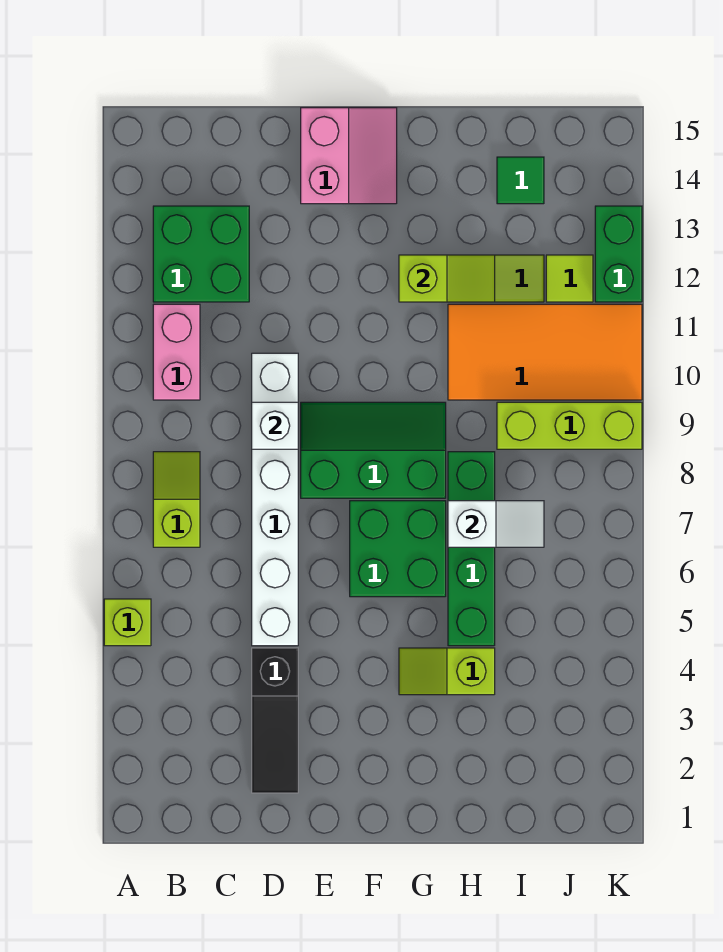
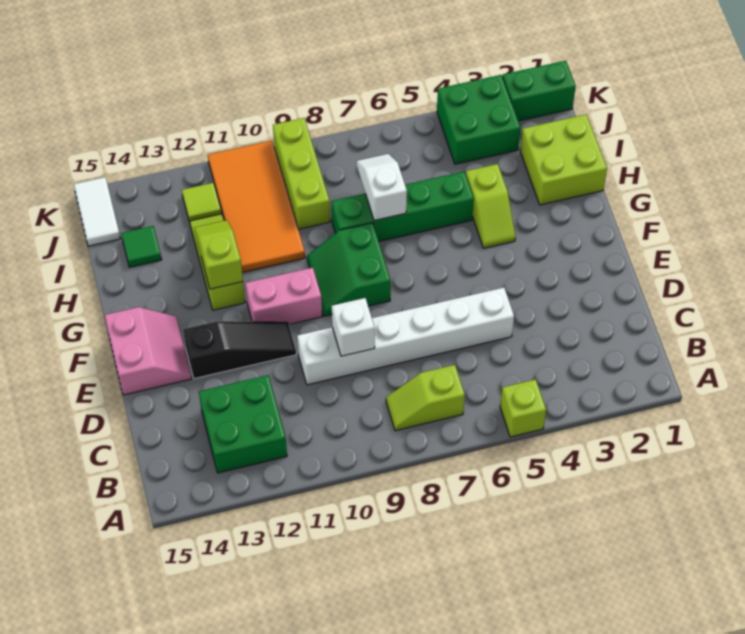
pink 1x2 brick [153,304,200,400] -> pink 1x2 brick moved to [245,268,322,324]
black 1x3 slope [252,648,298,793] -> black 1x3 slope moved to [183,321,296,379]
green 2x3 slope [301,402,446,498] -> green 2x2 slope [307,223,391,316]
pink 2x2 slope [301,108,397,204] -> pink 2x2 slope turned to [105,307,192,395]
green 2x2 brick [350,501,446,597] -> green 2x2 brick moved to [437,75,520,164]
none -> lime 2x2 brick [520,114,607,205]
none -> white 1x2 tile [74,177,120,246]
green 1x2 brick [595,206,642,302] -> green 1x2 brick moved to [503,61,576,121]

